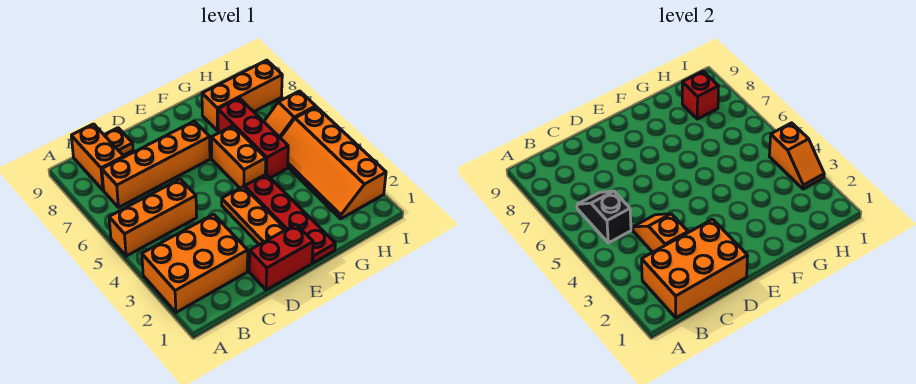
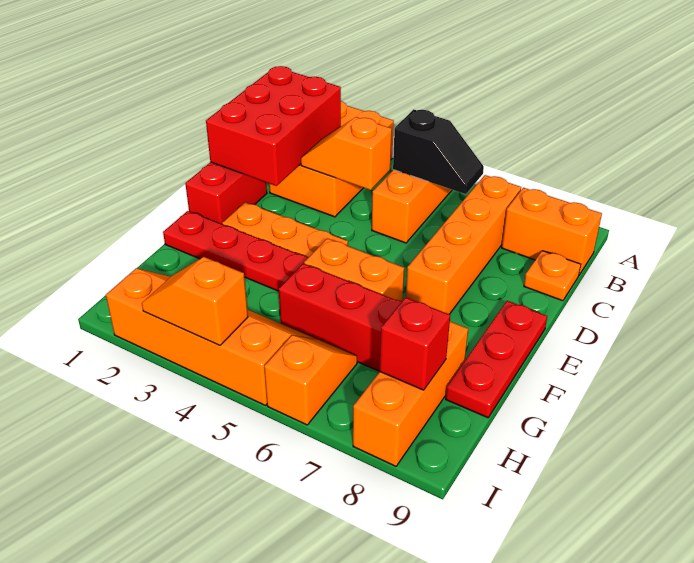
orange 2x3 brick [642,219,748,318] -> red 2x3 brick [206,66,341,186]
orange 1x2 slope [633,214,688,252] -> orange 1x2 slope turned to [301,117,392,190]
none -> red 1x3 plate [446,301,547,418]

